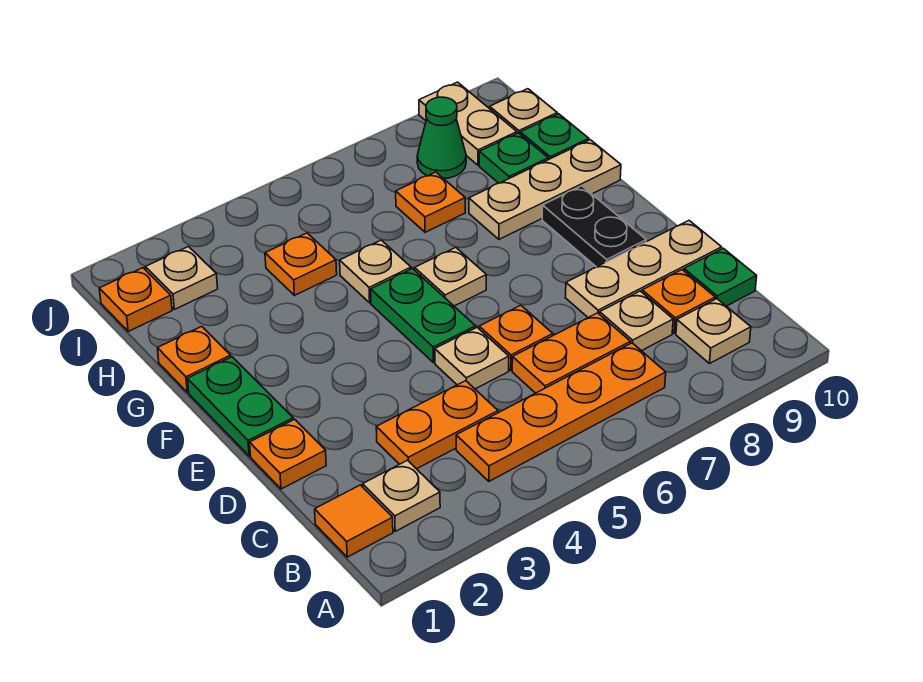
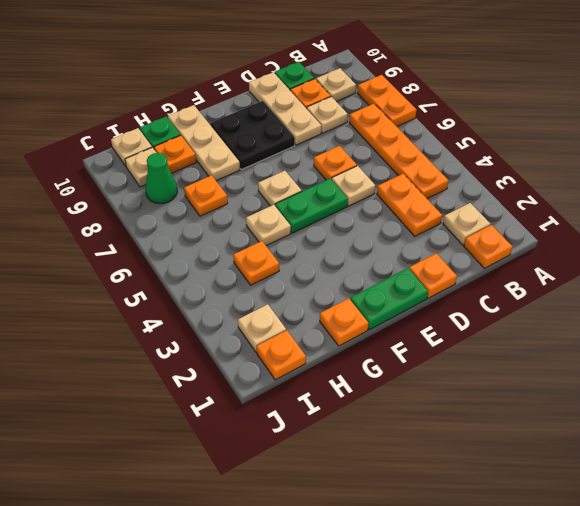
orange 1x1 tile [315,485,393,557] -> orange 1x1 plate [464,225,512,268]
orange 1x2 plate [512,313,630,393] -> orange 1x2 plate moved to [357,75,417,126]
black 1x2 plate [542,186,646,267] -> black 2x2 plate [210,101,295,169]
green 1x1 plate [479,133,548,183] -> orange 1x1 plate [154,135,196,173]
tan 1x2 plate [419,82,517,165] -> tan 1x1 plate [125,147,156,187]

